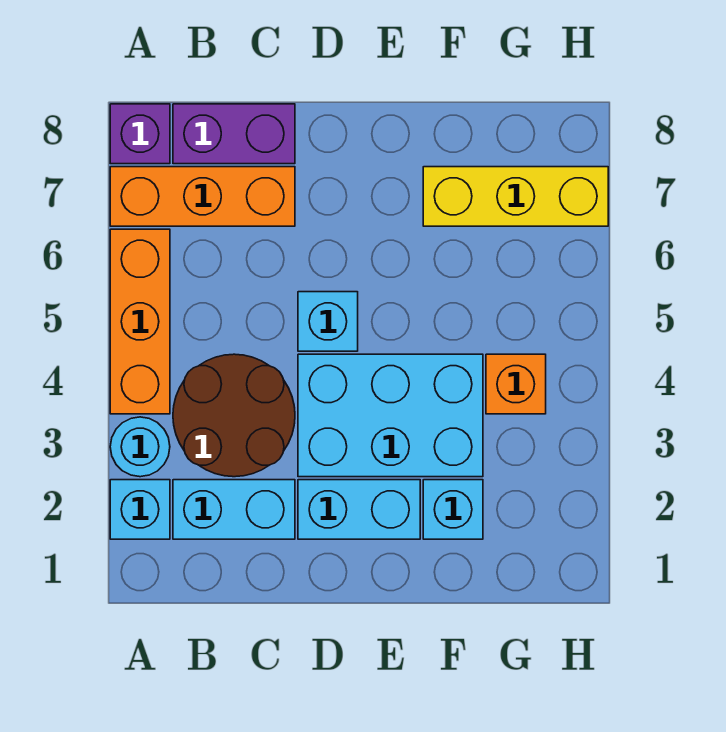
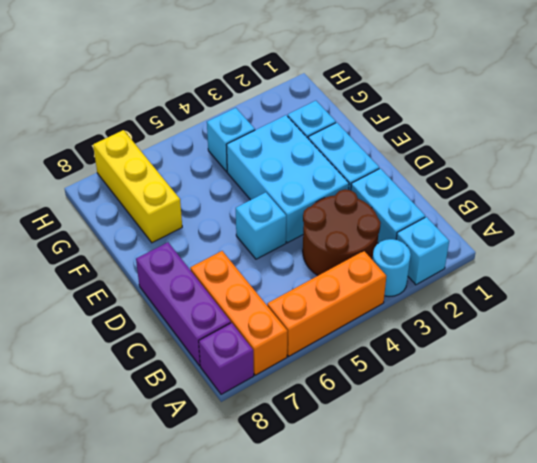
purple 1x2 brick [173,104,295,164] -> purple 1x3 brick [136,242,231,366]
orange 1x1 brick [486,354,546,414] -> cyan 1x1 brick [207,108,255,172]

